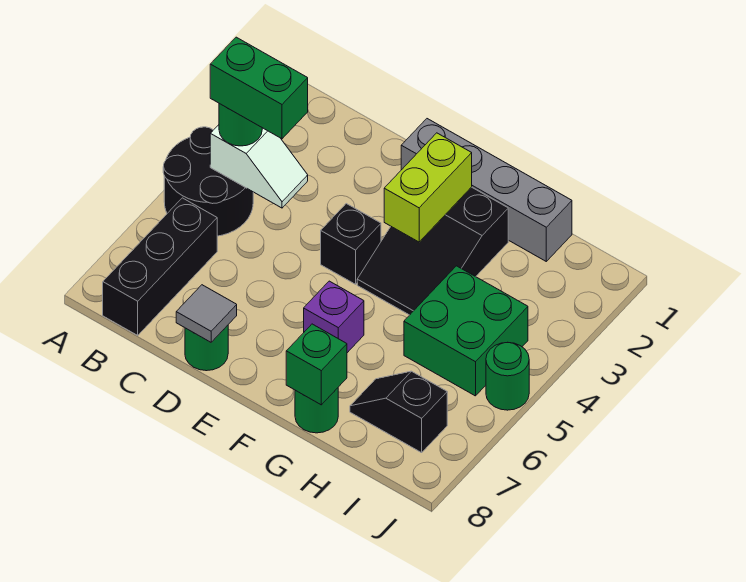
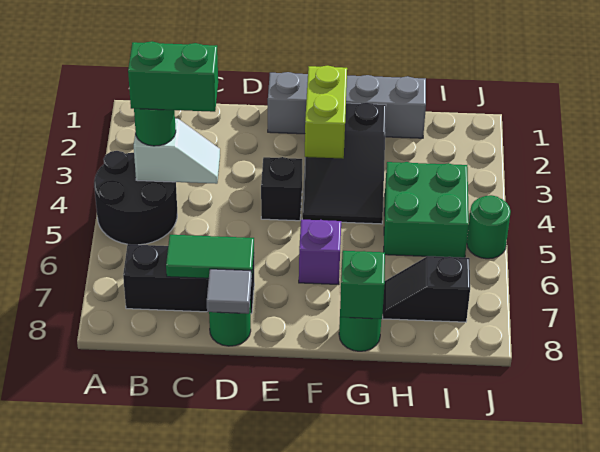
black 1x3 brick [103,198,217,335] -> black 1x3 brick turned to [123,244,254,314]
none -> green 1x2 tile [166,235,254,278]

